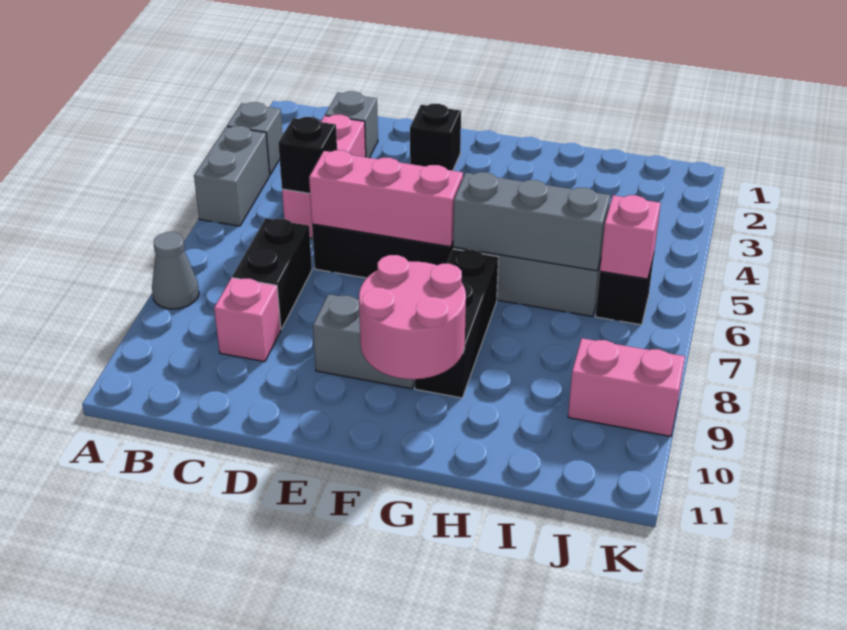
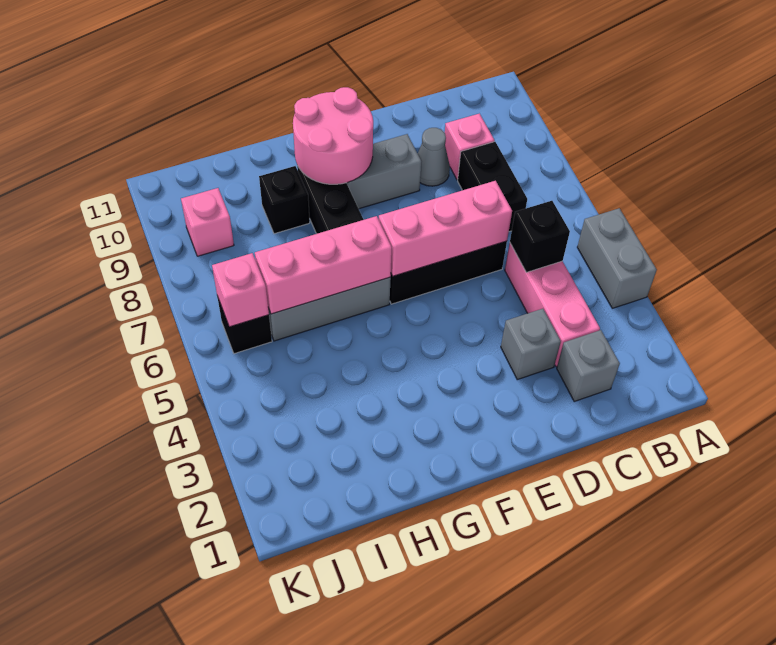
grey 1x1 brick [227,102,283,175] -> grey 1x1 brick moved to [501,309,561,380]
grey 1x1 cone [152,232,199,309] -> grey 1x1 cone moved to [418,128,450,186]
black 1x1 brick [410,104,461,171] -> black 1x1 brick moved to [259,166,310,234]
grey 1x3 brick [453,172,610,271] -> pink 1x3 brick [255,216,392,314]
pink 1x2 brick [568,338,685,436] -> pink 1x1 brick [181,188,234,256]

